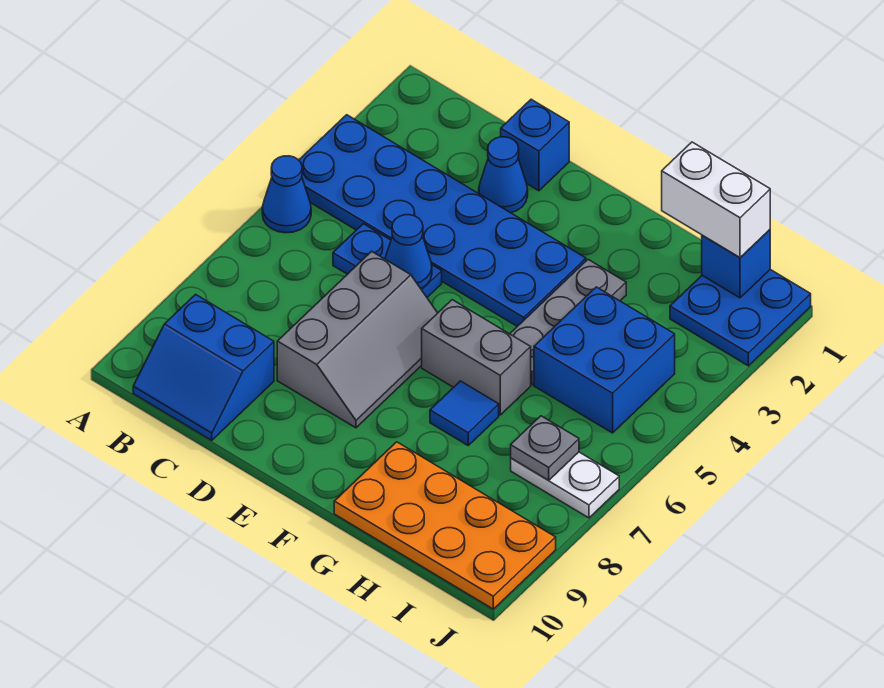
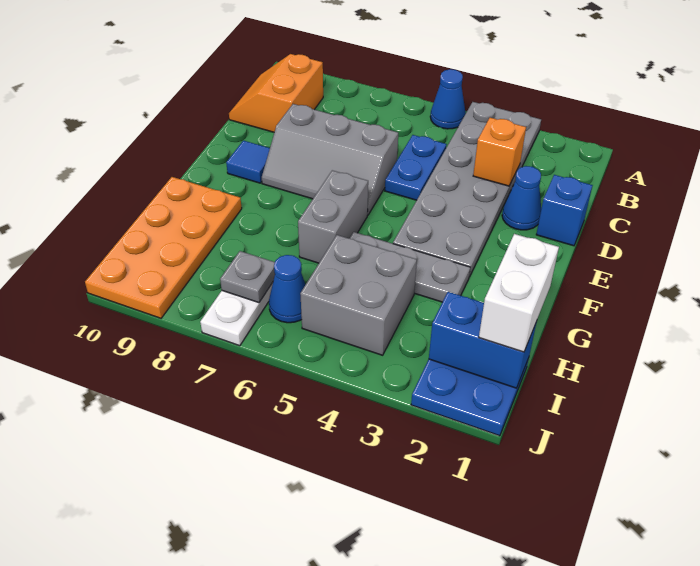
blue 2x6 plate [299,115,586,326] -> grey 2x6 plate [393,102,541,277]
blue 2x2 slope [133,295,274,440] -> orange 2x2 slope [229,54,323,132]
none -> orange 1x1 brick [473,118,526,186]
blue 1x1 cone [385,215,432,289] -> blue 1x1 cone moved to [269,255,306,323]
blue 1x1 tile [430,381,499,445] -> blue 1x1 tile moved to [226,141,270,183]
blue 2x2 brick [534,287,675,433] -> grey 2x2 brick [300,235,417,355]
blue 1x1 brick [702,230,770,298] -> blue 1x2 brick [429,292,537,388]

